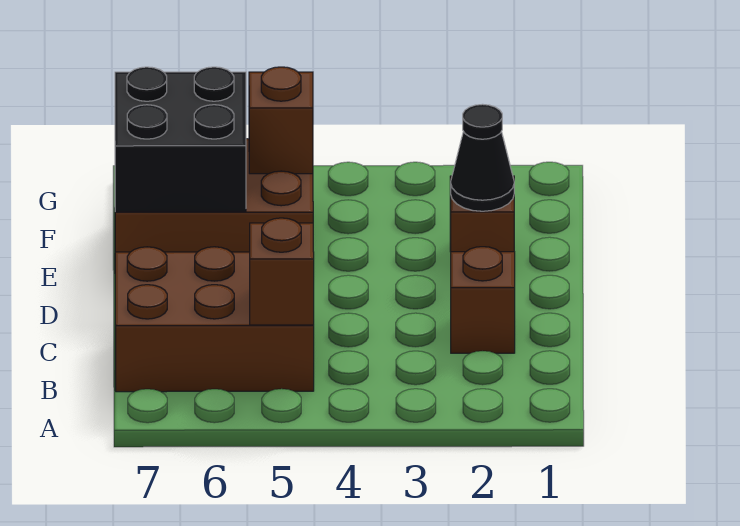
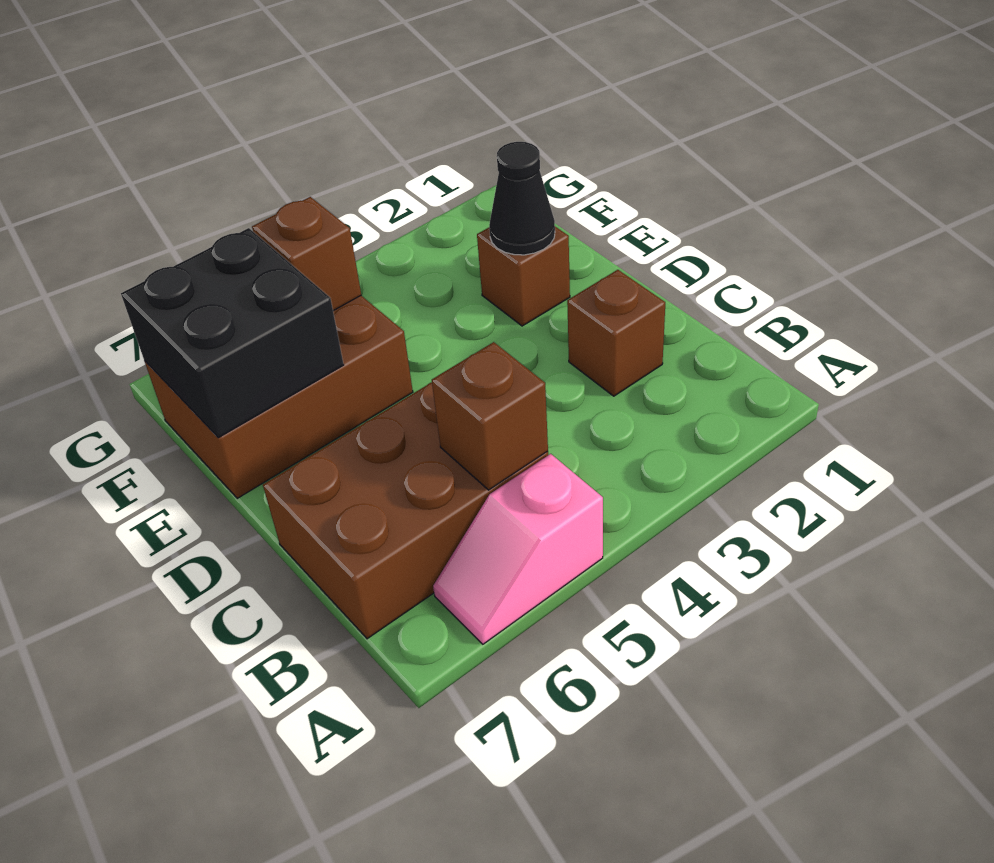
none -> pink 1x2 slope [433,454,603,644]

